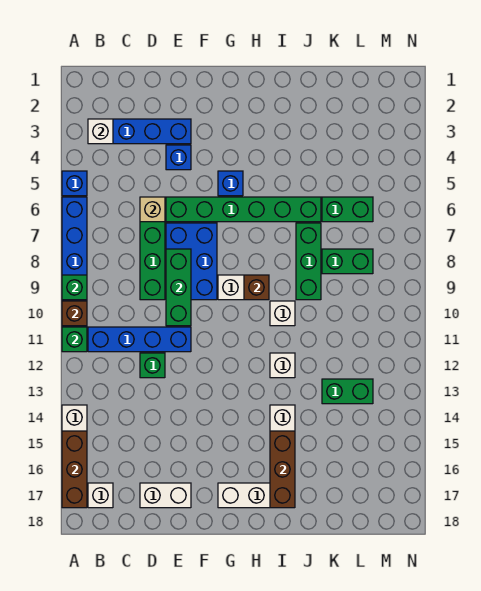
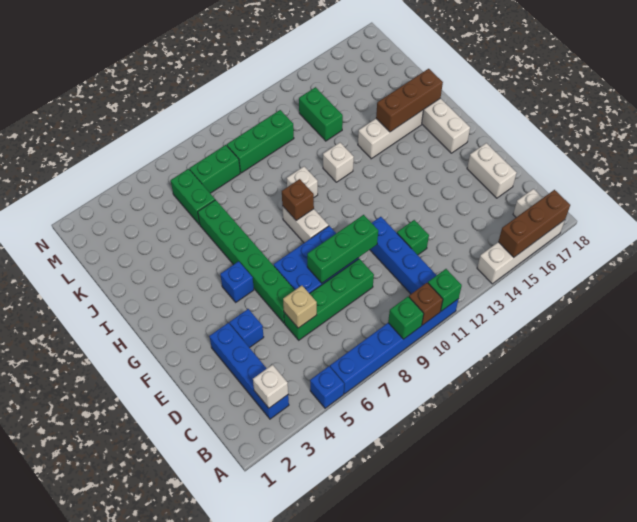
green 1x3 brick [296,223,321,300] -> green 1x3 brick moved to [227,110,294,173]
green 1x2 brick [322,249,373,274] -> green 1x2 brick turned to [190,145,240,193]

